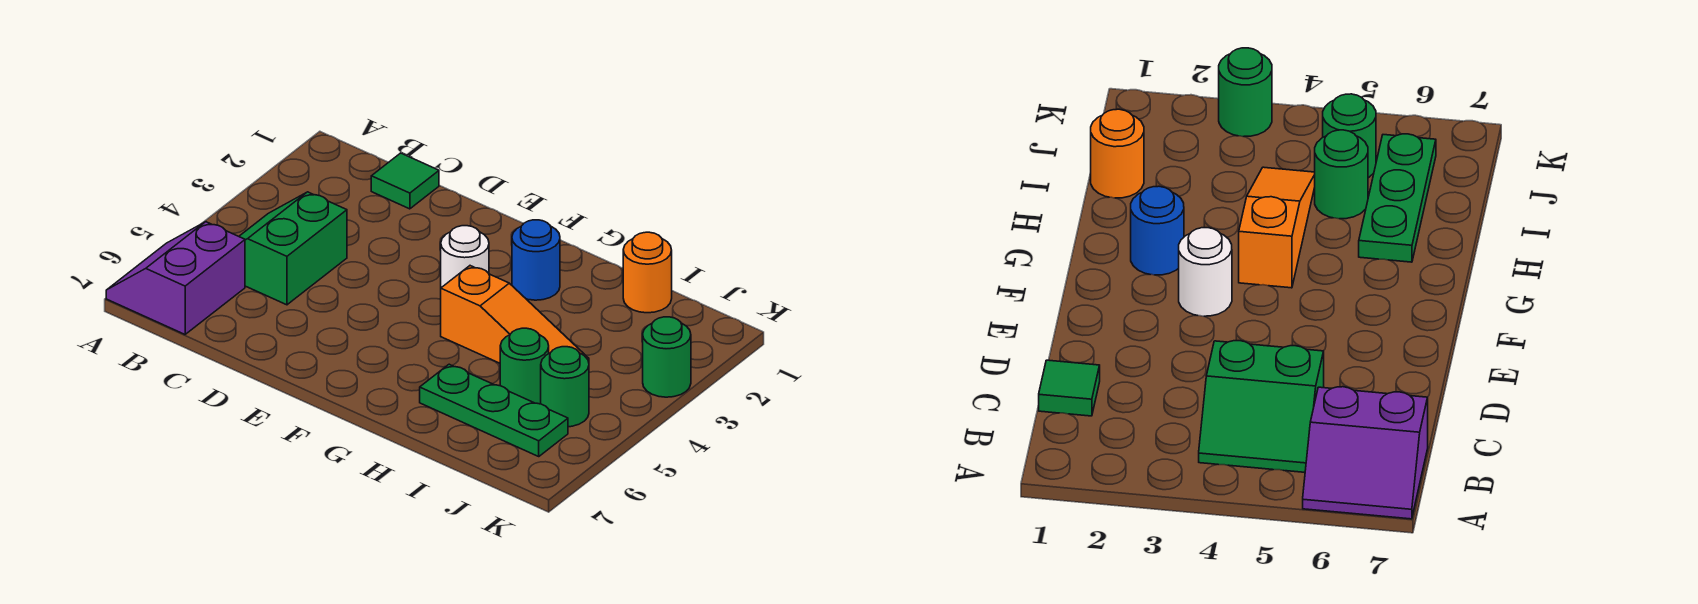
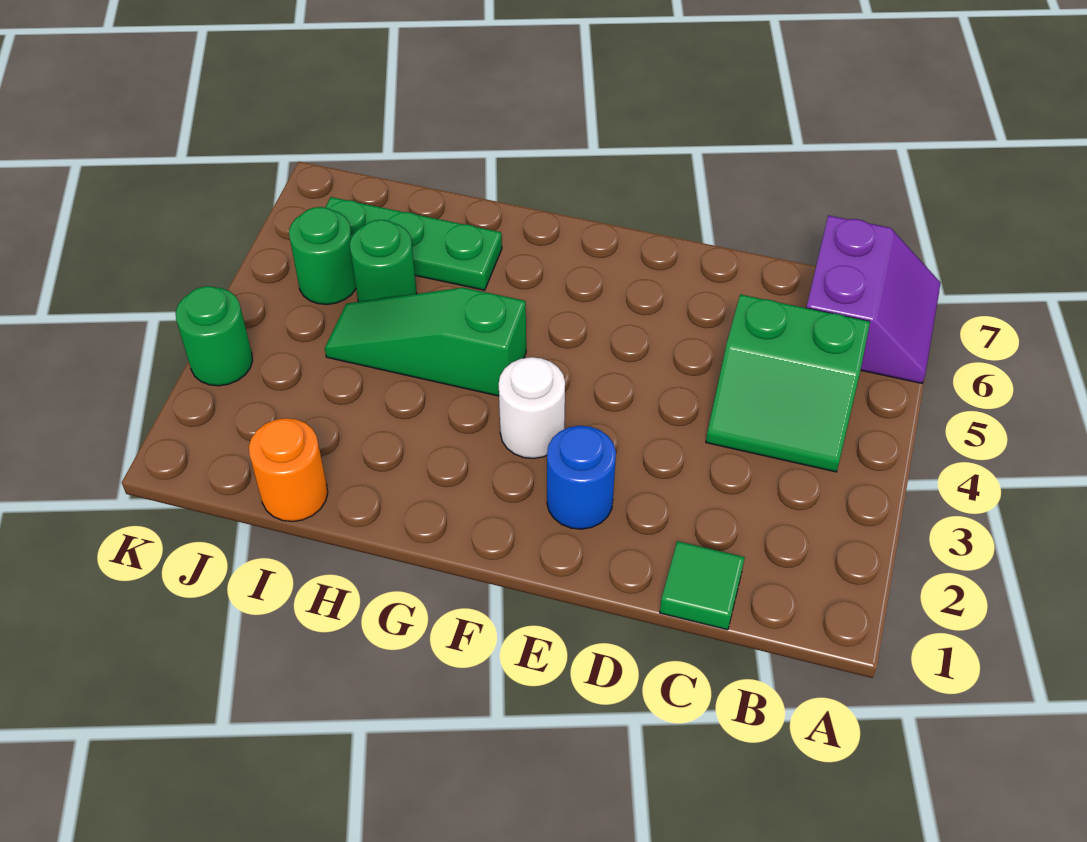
green 2x2 slope [239,192,347,305] -> green 2x2 slope turned to [706,294,870,472]
blue 1x1 round brick [512,220,560,300] -> blue 1x1 round brick moved to [547,426,616,529]
orange 1x3 slope [441,266,589,363] -> green 1x3 slope [325,288,526,396]

